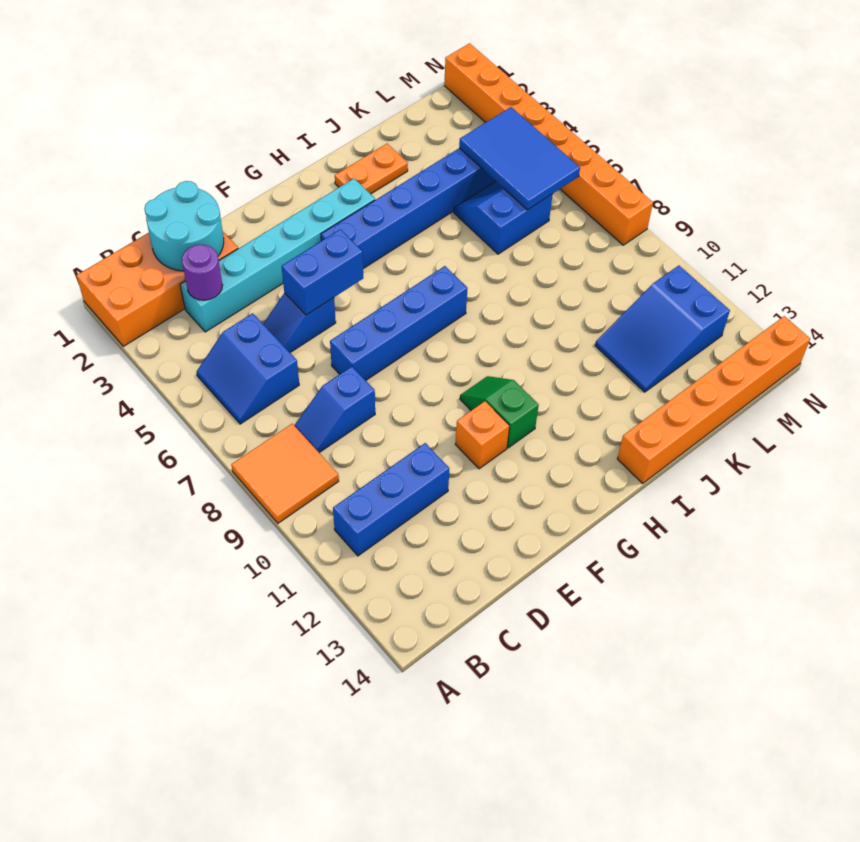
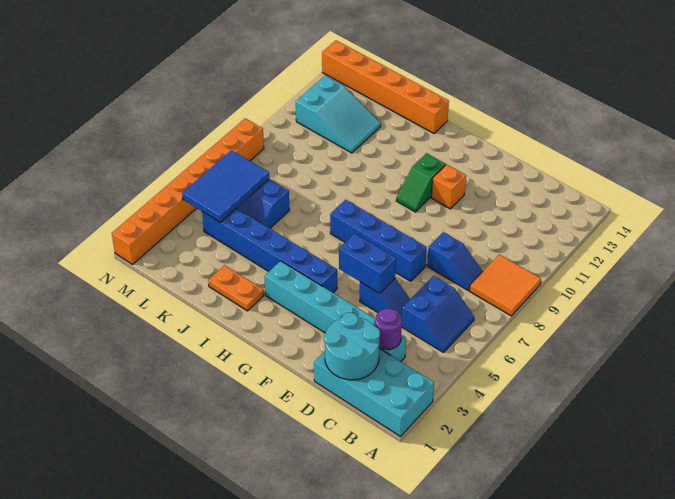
orange 2x4 brick [76,232,238,346] -> cyan 2x4 brick [314,348,434,436]
blue 1x3 brick [333,443,449,556] -> none
blue 2x3 slope [595,266,730,392] -> cyan 2x3 slope [296,76,381,153]

